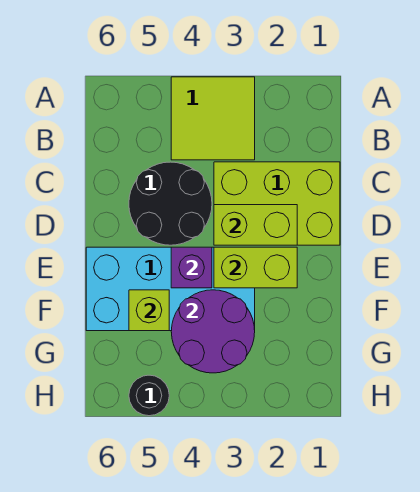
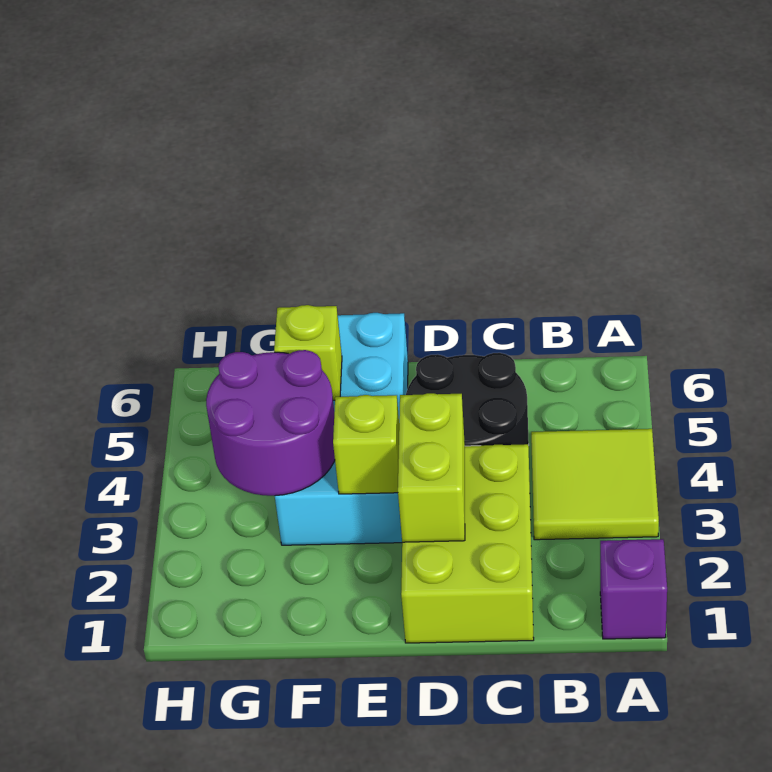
lime 1x2 brick [214,247,297,288] -> lime 1x1 brick [333,395,399,494]
purple 1x1 brick [171,247,212,288] -> purple 1x1 brick moved to [600,539,667,639]
black 1x1 round brick [129,375,169,416] -> none

